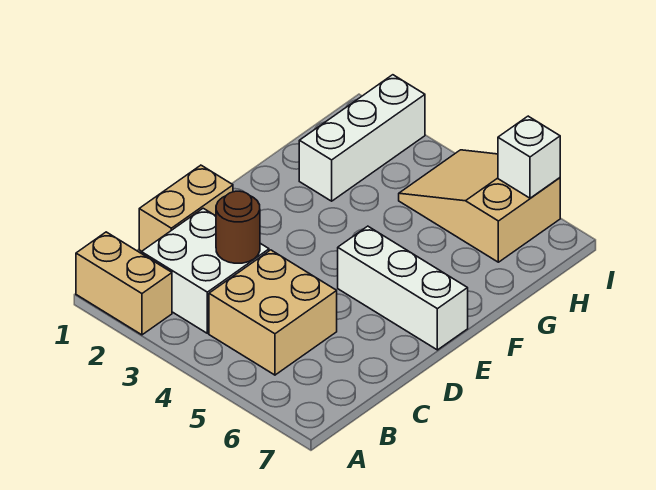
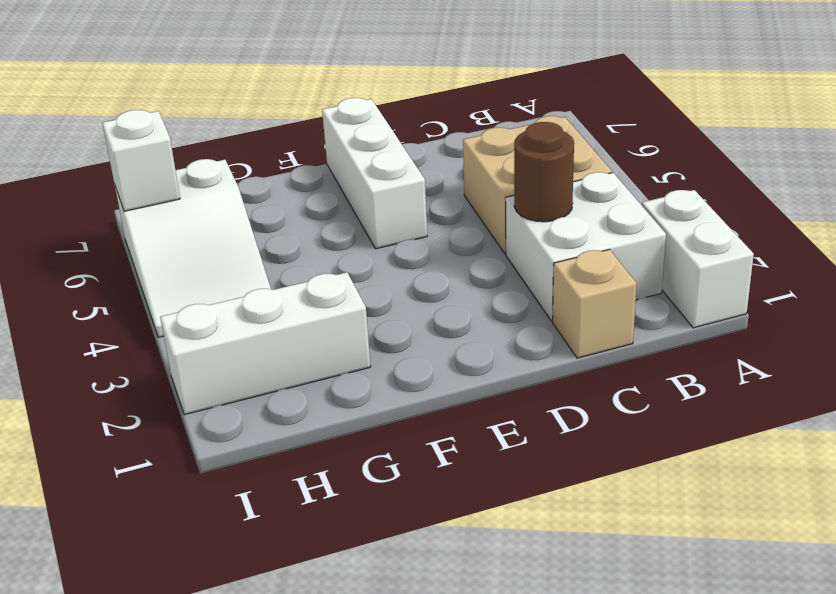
tan 1x2 brick [76,232,172,335] -> white 1x2 brick [642,190,754,328]
tan 1x2 brick [139,165,233,251] -> tan 1x1 brick [553,249,637,358]
tan 2x3 slope [399,150,560,262] -> white 2x3 slope [115,159,271,337]

